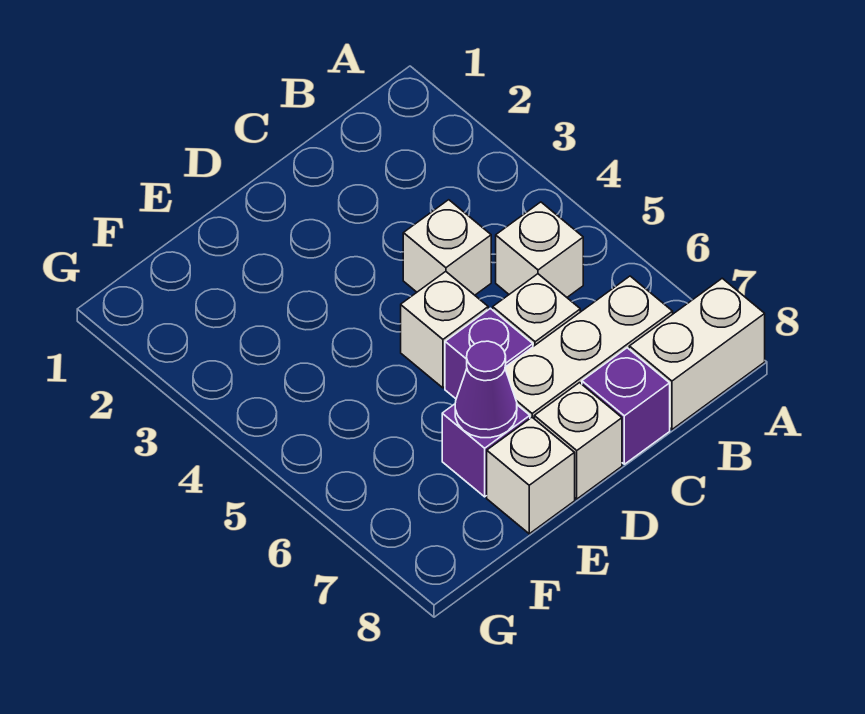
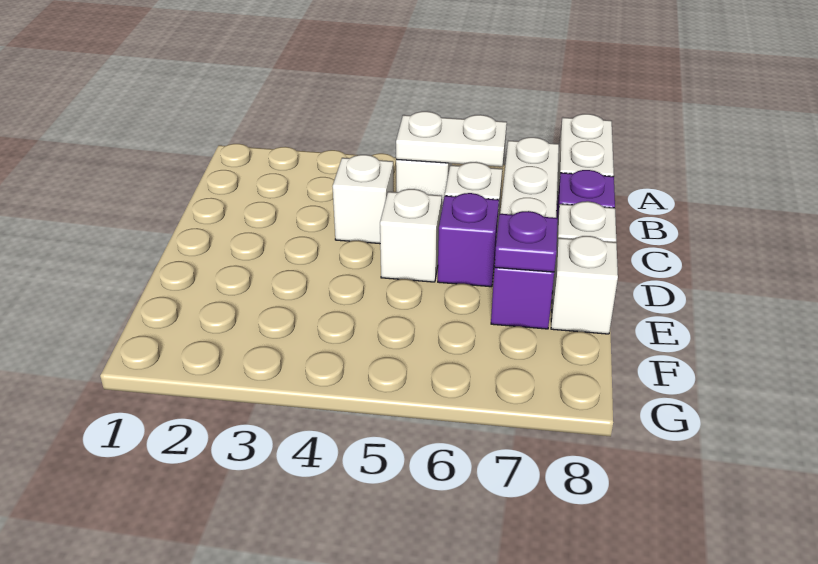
none -> white 1x2 plate [396,111,507,167]
purple 1x1 cone [455,341,517,438] -> purple 1x1 plate [495,211,558,272]

